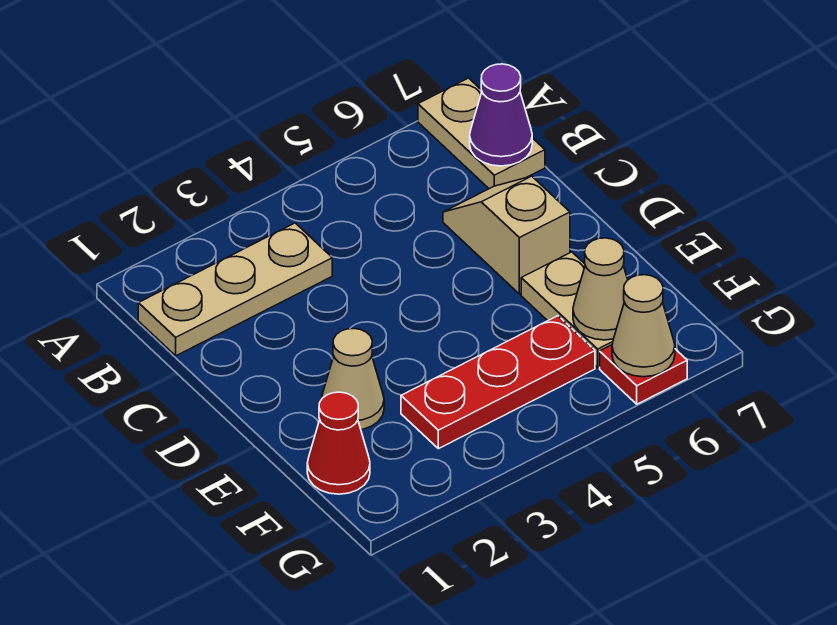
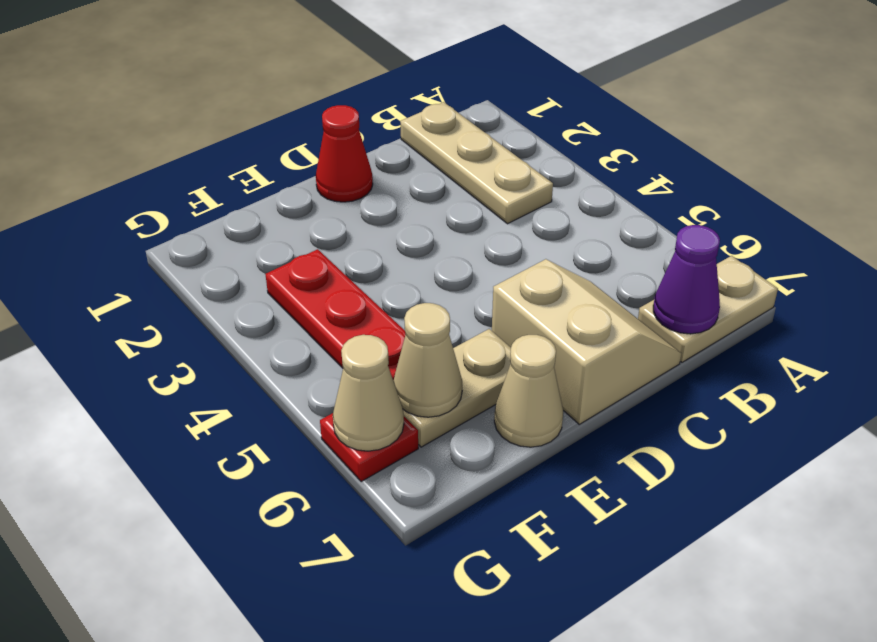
tan 1x2 slope [443,176,570,294] -> tan 2x2 slope [492,259,681,424]
tan 1x1 cone [322,329,384,430] -> tan 1x1 cone moved to [494,335,563,447]
red 1x1 cone [307,392,370,494] -> red 1x1 cone moved to [316,105,373,202]

